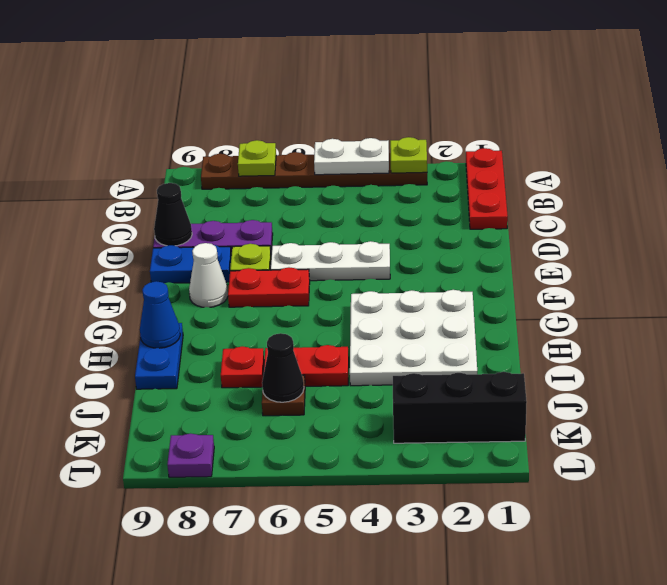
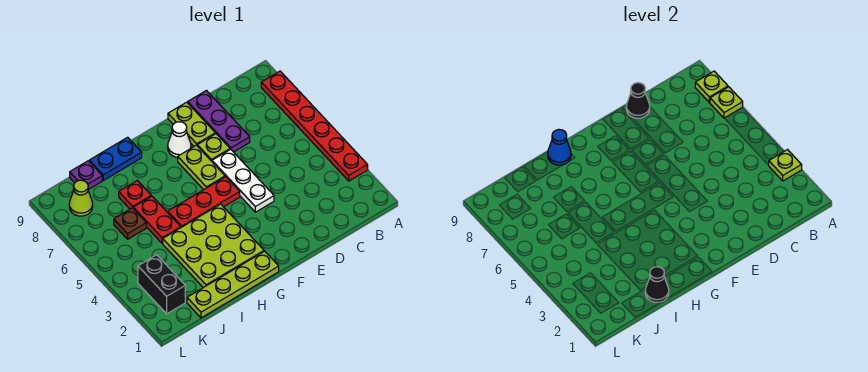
red 1x3 plate [466,148,508,229] -> red 1x3 plate moved to [168,177,240,227]
brown 1x6 plate [201,152,427,189] -> red 1x6 plate [261,71,368,181]
white 1x2 plate [314,138,389,175] -> none
none -> lime 1x1 plate [695,71,728,103]
blue 1x2 plate [150,245,231,283] -> lime 1x2 plate [168,102,215,146]
red 1x2 plate [228,267,310,307] -> lime 1x2 plate [178,145,225,190]
none -> lime 1x4 plate [187,251,279,318]
white 3x3 plate [350,290,477,386] -> lime 3x3 plate [163,204,264,288]
black 1x1 cone [262,333,304,402] -> black 1x1 cone moved to [645,267,669,302]
black 1x3 brick [393,372,527,443] -> black 1x2 brick [138,255,185,314]
none -> lime 1x1 cone [69,180,93,216]
purple 1x1 plate [167,434,214,477] -> purple 1x1 plate moved to [70,161,102,190]

